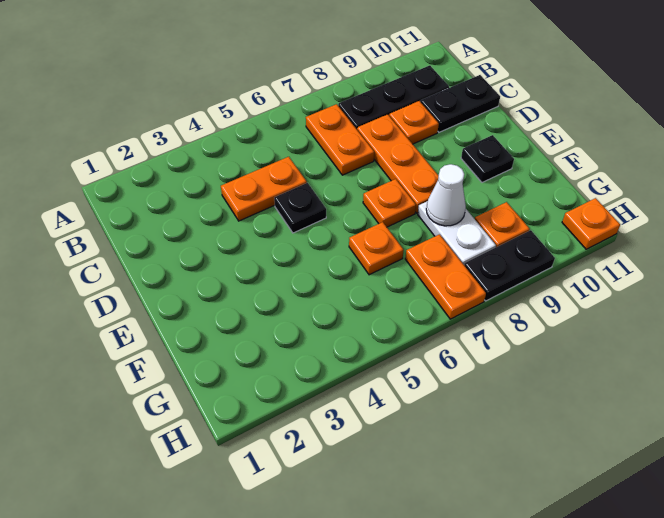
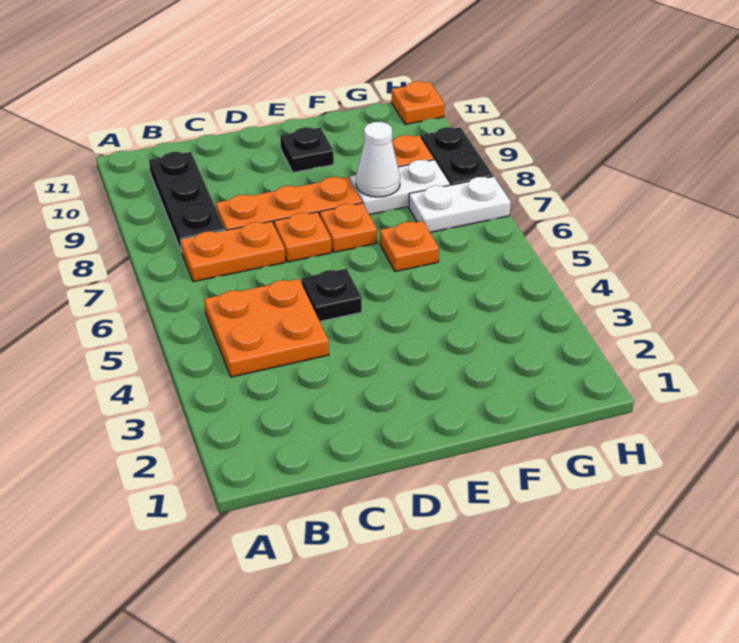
orange 1x2 plate [221,157,307,221] -> orange 2x2 plate [204,279,329,377]
orange 1x1 plate [389,101,439,144] -> orange 1x1 plate moved to [274,212,331,262]
black 1x2 plate [421,75,500,132] -> none
orange 1x2 plate [405,234,486,319] -> white 1x2 plate [409,177,511,232]

